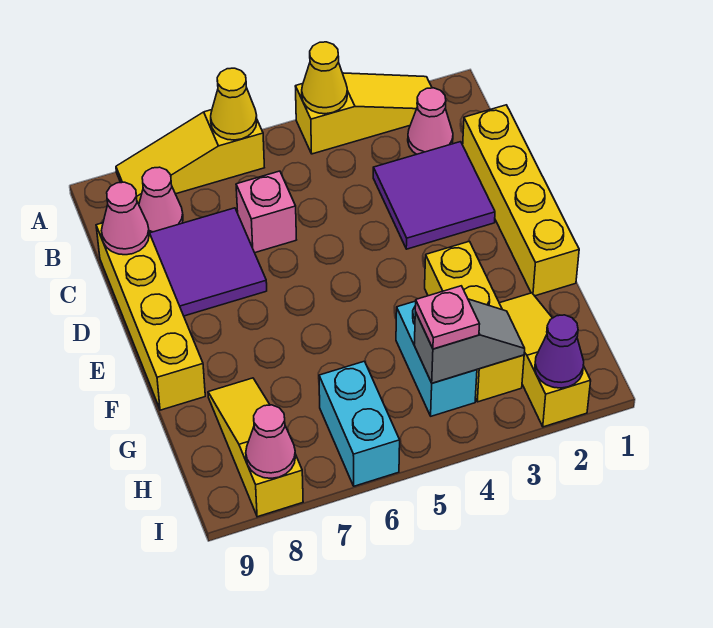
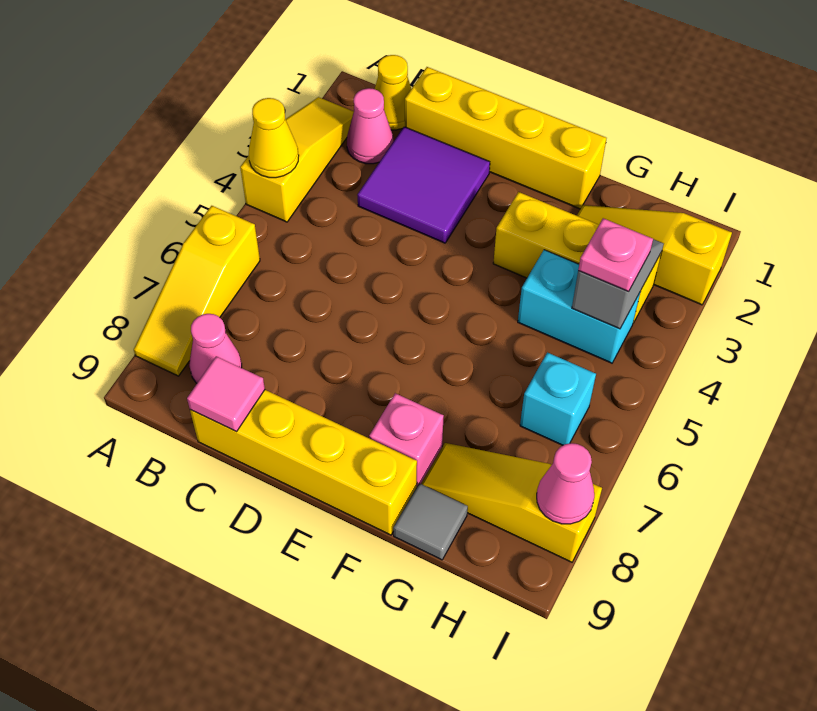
yellow 1x1 cone [211,68,257,140] -> yellow 1x1 cone moved to [375,55,411,130]
pink 1x1 brick [236,171,296,253] -> pink 1x1 brick moved to [369,393,444,486]
purple 2x2 tile [150,208,267,316] -> none
pink 1x1 cone [101,182,149,255] -> pink 1x1 tile [187,356,265,432]
none -> grey 1x1 tile [393,483,468,560]
cyan 1x2 brick [319,361,400,486] -> cyan 1x1 brick [520,352,596,445]
purple 1x1 cone [535,315,584,388] -> none

